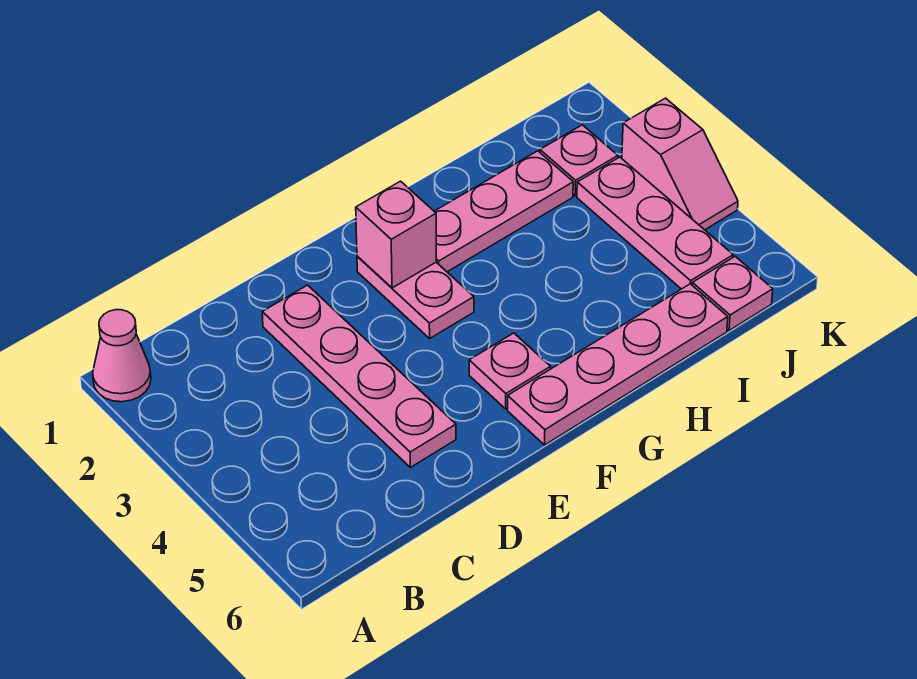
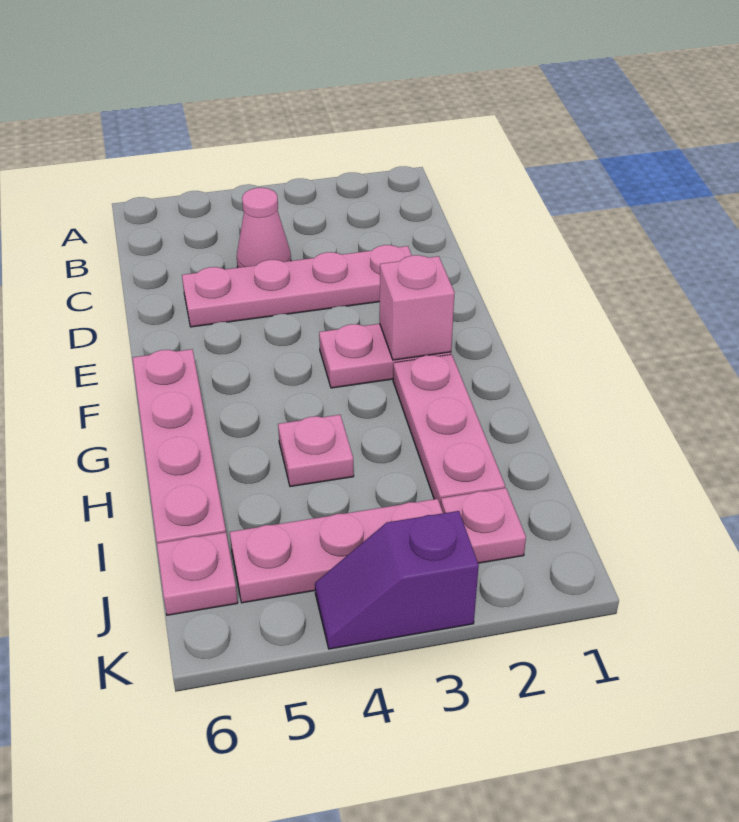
pink 1x1 cone [93,310,151,402] -> pink 1x1 cone moved to [237,188,291,268]
pink 1x1 plate [469,333,551,409] -> pink 1x1 plate moved to [278,415,354,487]
pink 1x2 slope [622,98,738,230] -> purple 1x2 slope [315,511,479,649]

